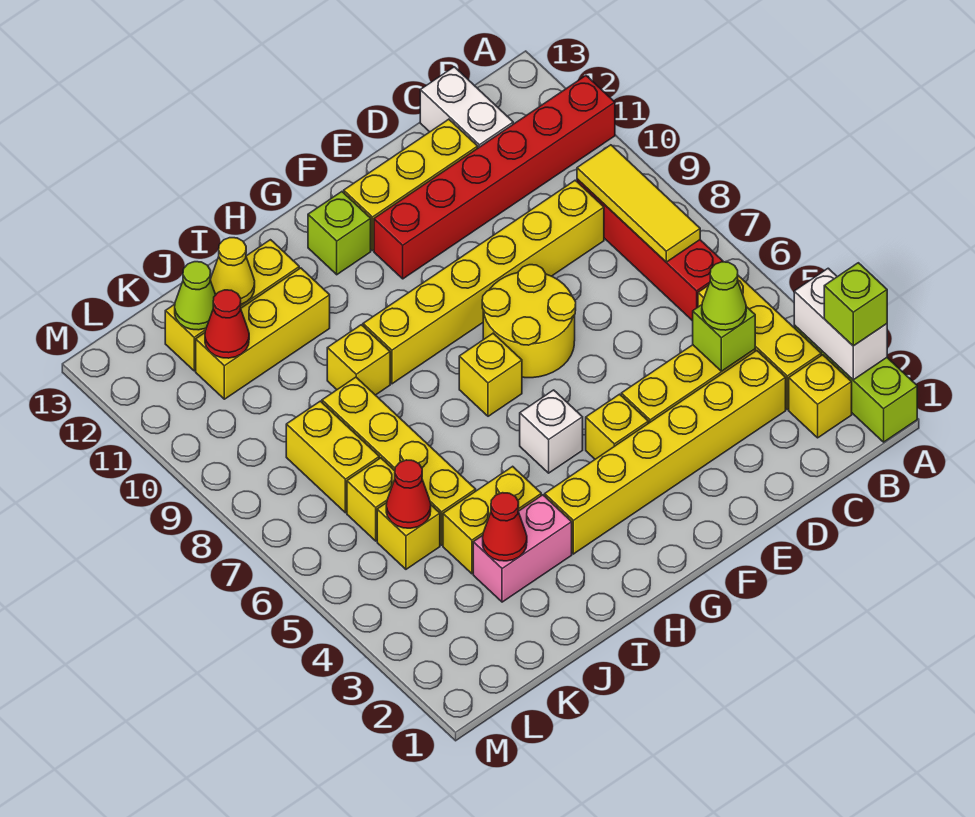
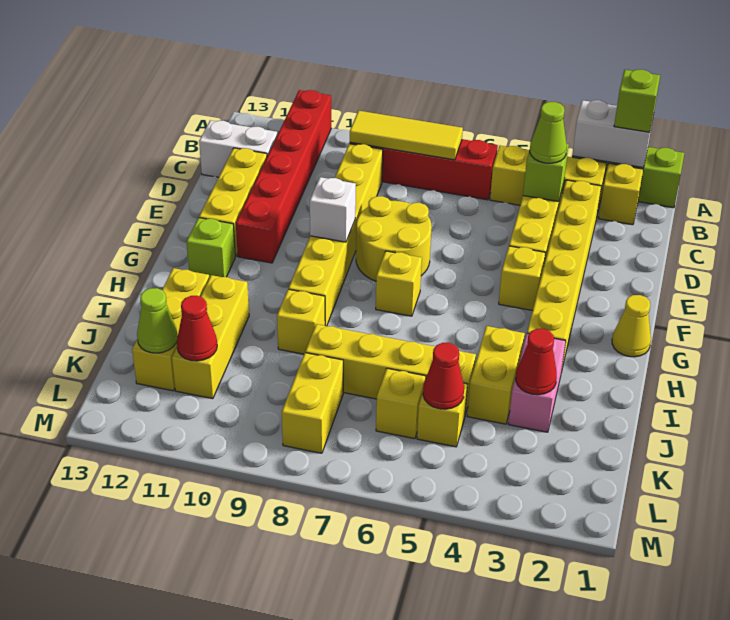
white 1x1 brick [520,390,583,473] -> white 1x1 brick moved to [310,177,356,242]
yellow 1x1 cone [210,238,255,304] -> yellow 1x1 cone moved to [612,295,651,357]
yellow 1x2 brick [286,401,379,513] -> yellow 1x2 brick turned to [282,353,343,453]

